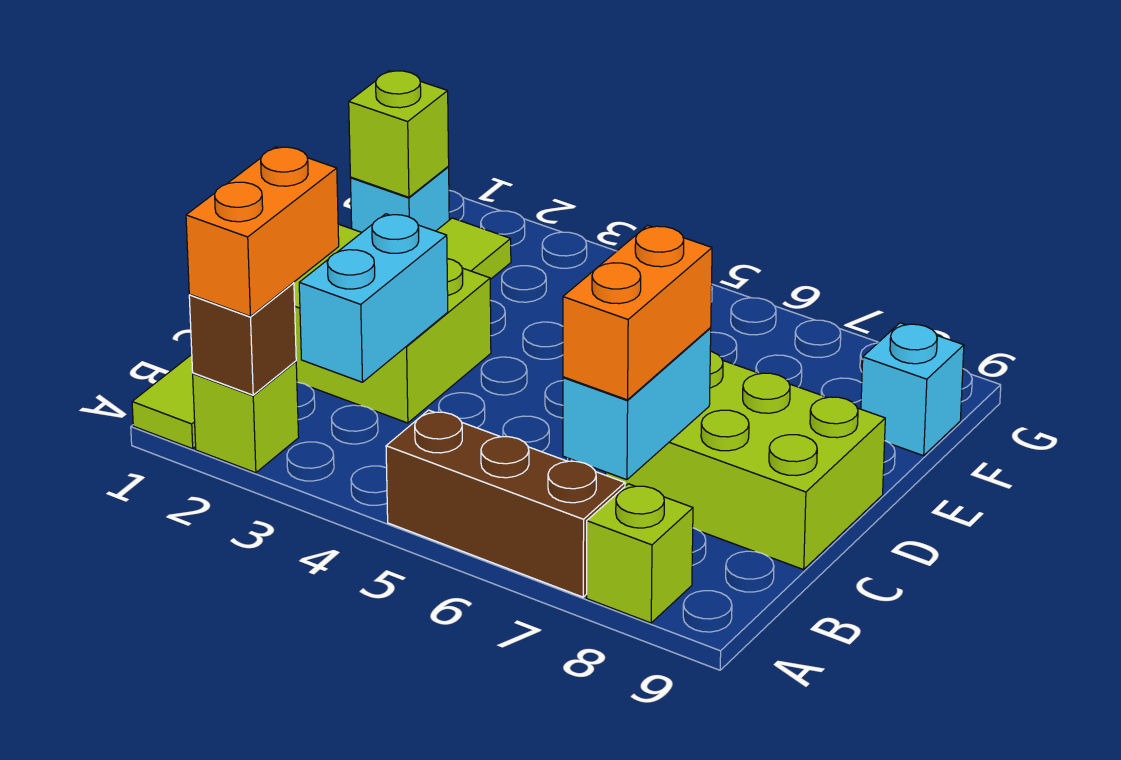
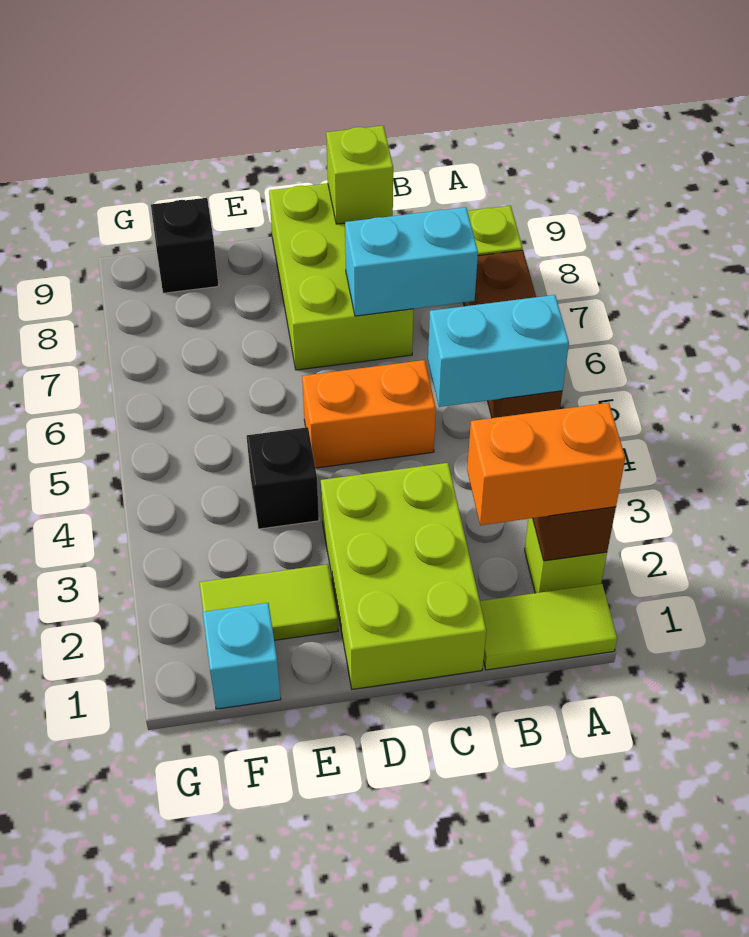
cyan 1x2 brick [299,214,448,382] -> cyan 1x2 brick moved to [428,295,569,407]
orange 1x2 brick [563,225,712,400] -> orange 1x2 brick moved to [302,360,436,468]
none -> black 1x1 brick [247,427,319,529]
lime 1x1 brick [349,71,449,197] -> lime 1x1 brick moved to [326,126,393,224]
cyan 1x1 brick [861,323,964,456] -> black 1x1 brick [151,198,219,293]

